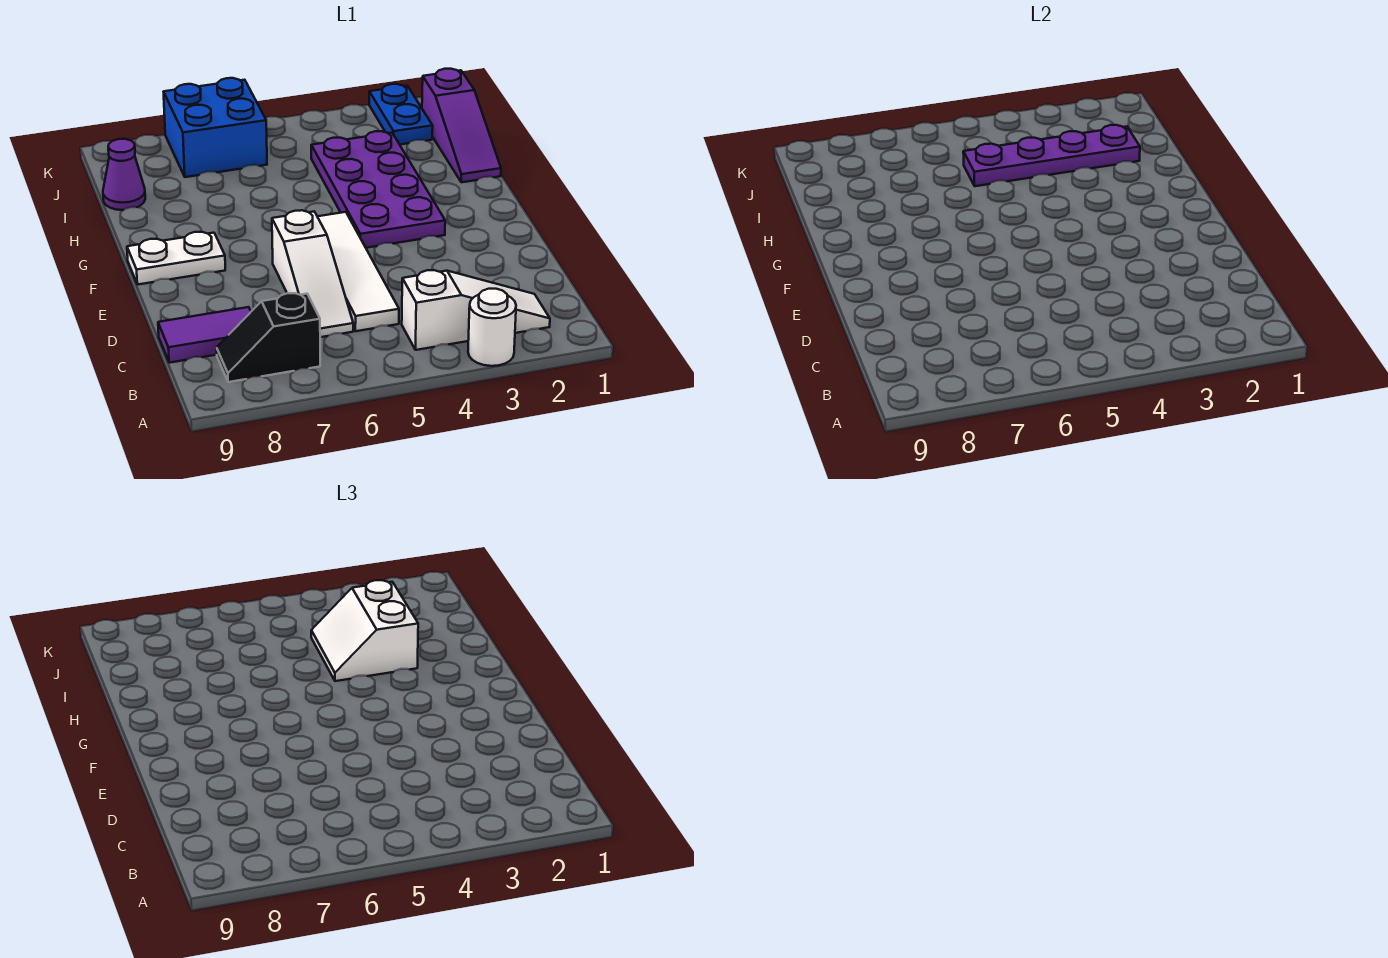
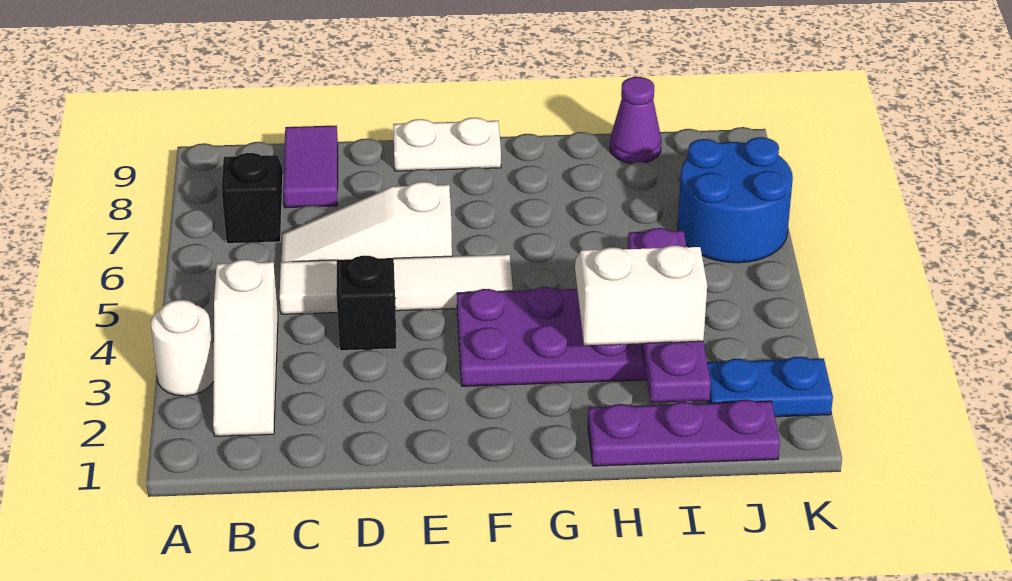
none -> black 1x1 brick [336,256,397,351]
white 1x2 plate [127,232,225,285] -> white 1x2 plate turned to [393,118,501,171]
purple 1x3 slope [422,69,501,182] -> purple 1x3 plate [588,400,780,466]
blue 2x2 brick [164,78,267,177] -> blue 2x2 round brick [678,137,793,263]

